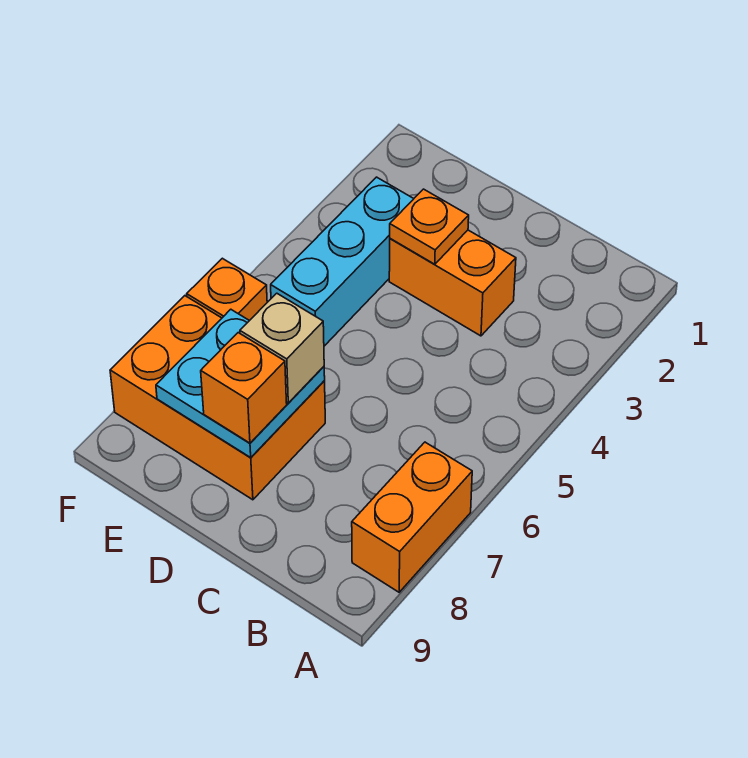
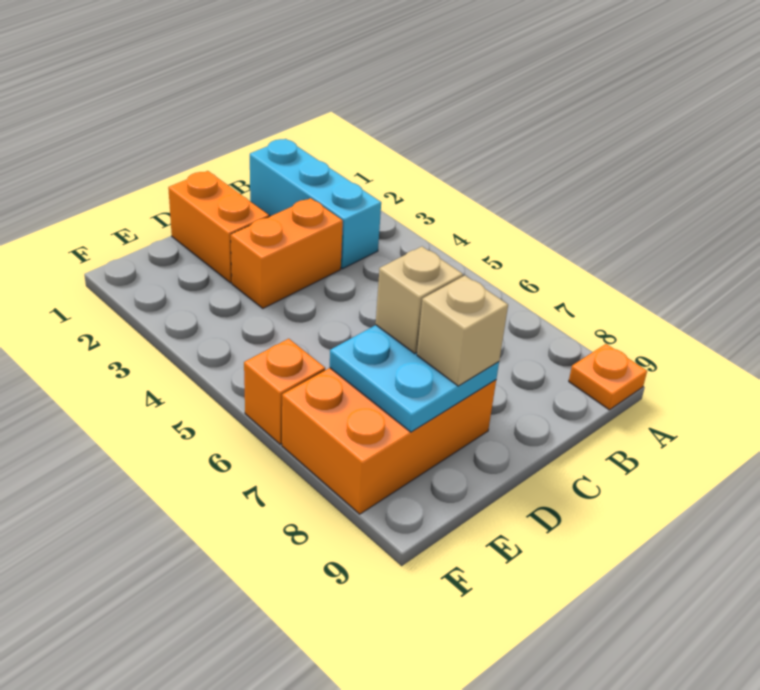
orange 1x2 brick [352,442,472,592] -> orange 1x2 brick moved to [168,171,269,283]
orange 1x1 plate [390,189,469,264] -> orange 1x1 plate moved to [569,344,647,410]
orange 1x1 brick [201,333,287,443] -> tan 1x1 brick [417,276,508,386]
cyan 1x3 brick [271,177,414,346] -> cyan 1x3 brick moved to [250,139,381,269]

